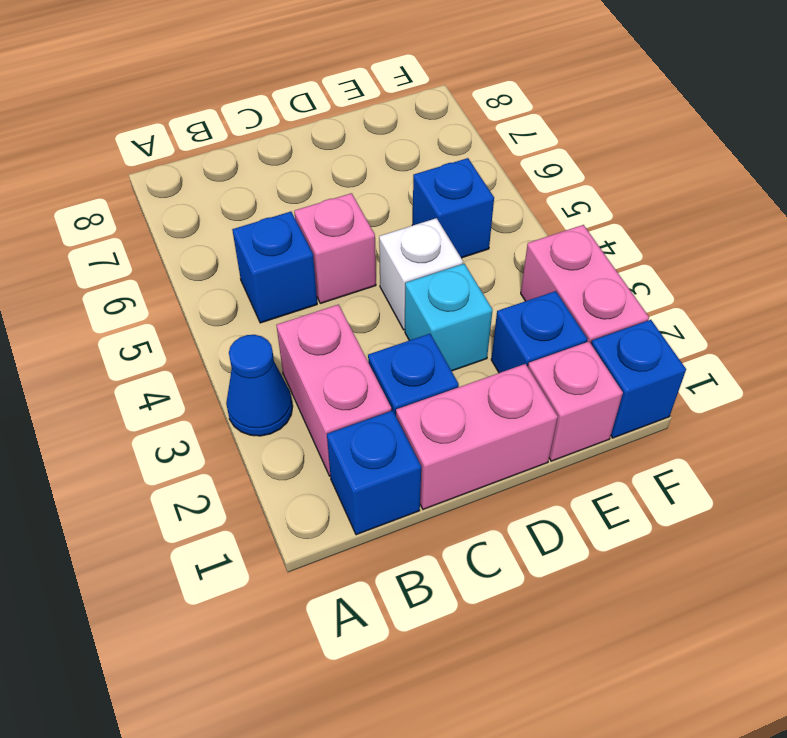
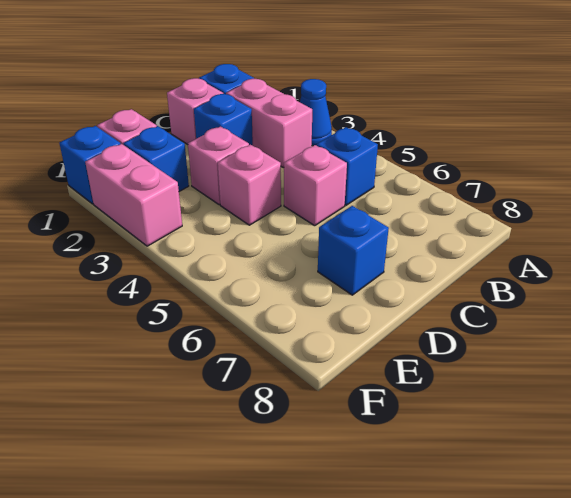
pink 1x2 brick [396,364,558,509] -> pink 1x1 brick [167,78,223,144]
cyan 1x1 brick [405,264,492,371] -> pink 1x1 brick [188,126,249,205]
white 1x1 brick [379,218,463,330] -> pink 1x1 brick [218,145,281,225]
blue 1x1 brick [412,158,494,258] -> blue 1x1 brick moved to [318,206,389,295]

